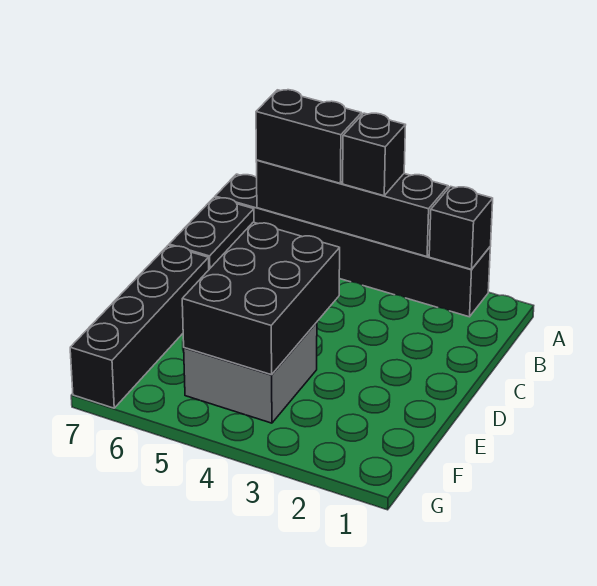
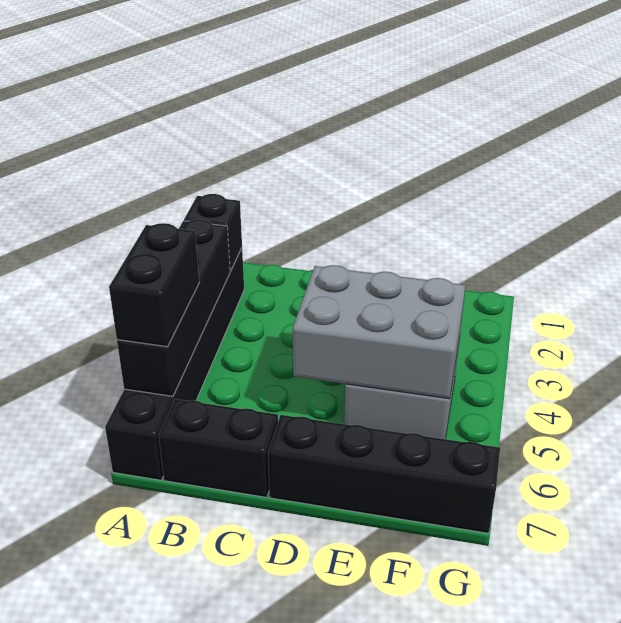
black 1x1 brick [343,113,405,196] -> none
black 2x3 brick [182,222,340,375] -> grey 2x3 brick [293,265,466,399]

